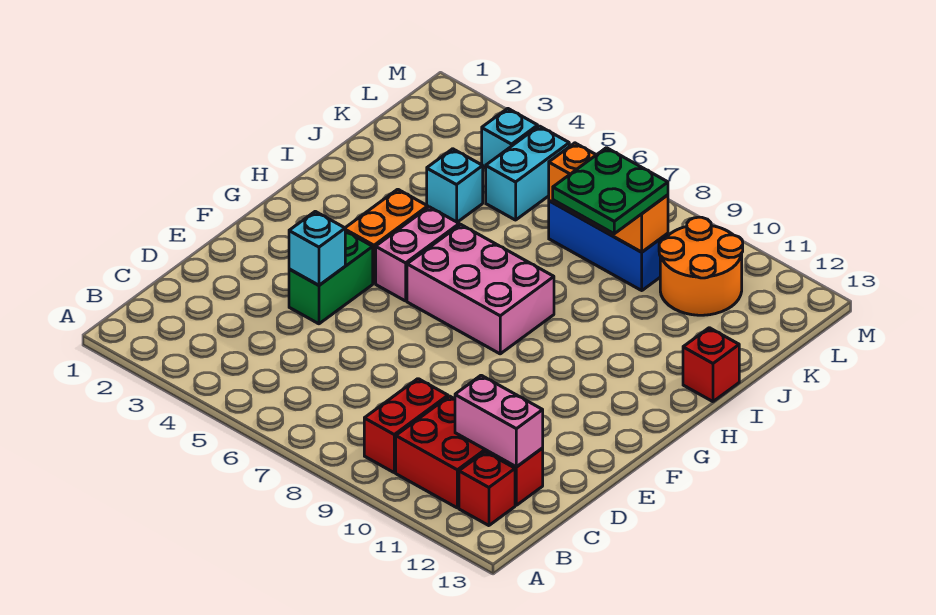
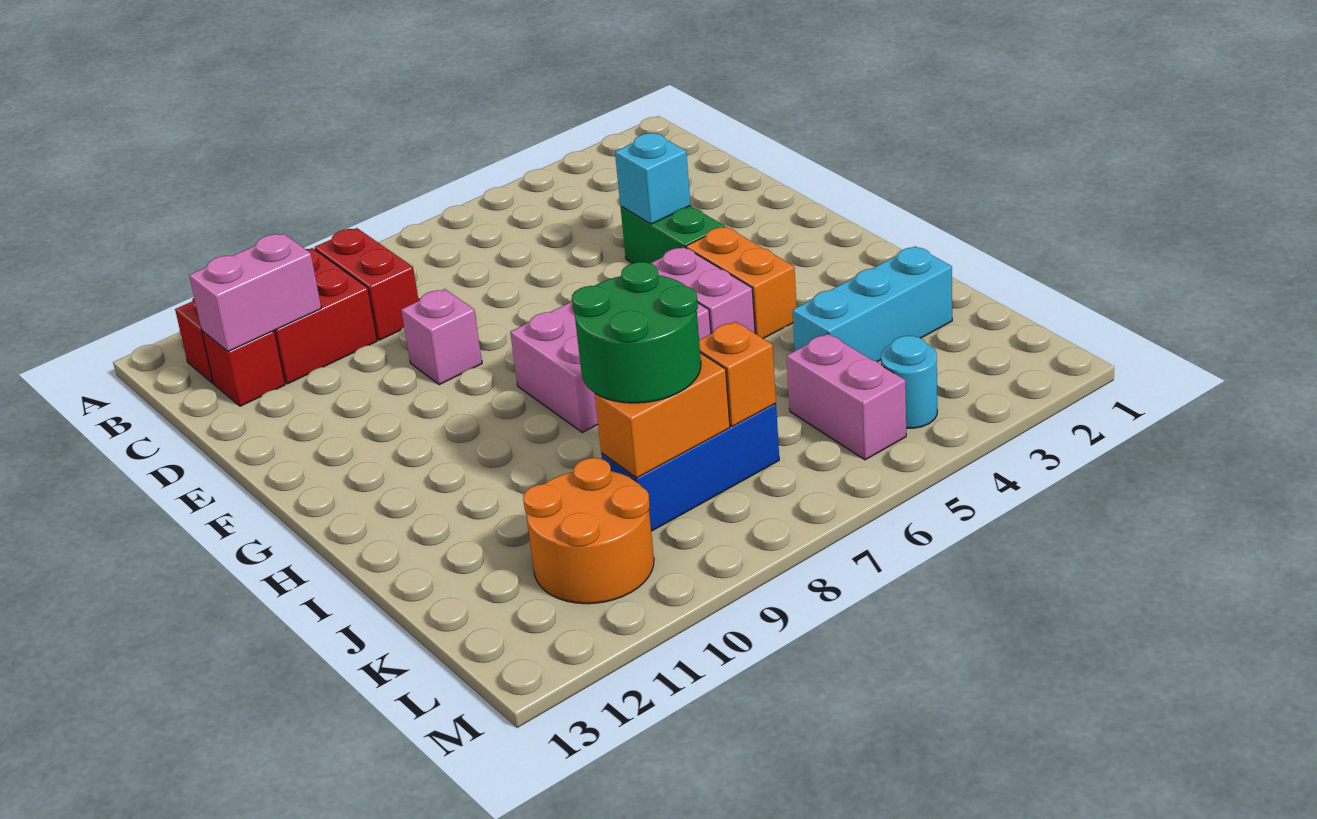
none -> pink 1x1 brick [401,289,482,385]
red 1x1 brick [683,328,739,402] -> none
cyan 1x1 brick [427,149,483,222] -> cyan 1x3 brick [793,246,952,362]
green 2x2 plate [553,148,668,234] -> green 2x2 round brick [572,262,701,403]
cyan 1x2 brick [486,126,569,220] -> pink 1x2 brick [787,334,906,460]
cyan 1x1 brick [482,108,538,168] -> cyan 1x1 round brick [881,336,937,428]

